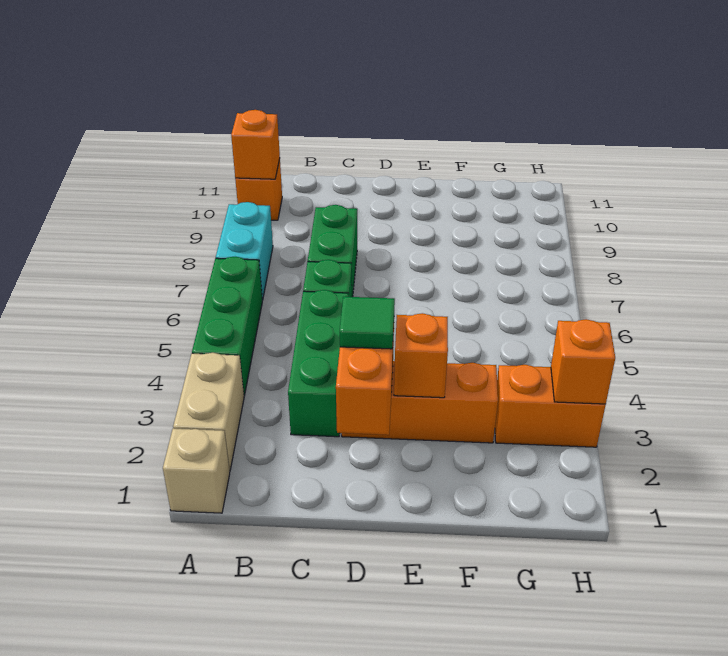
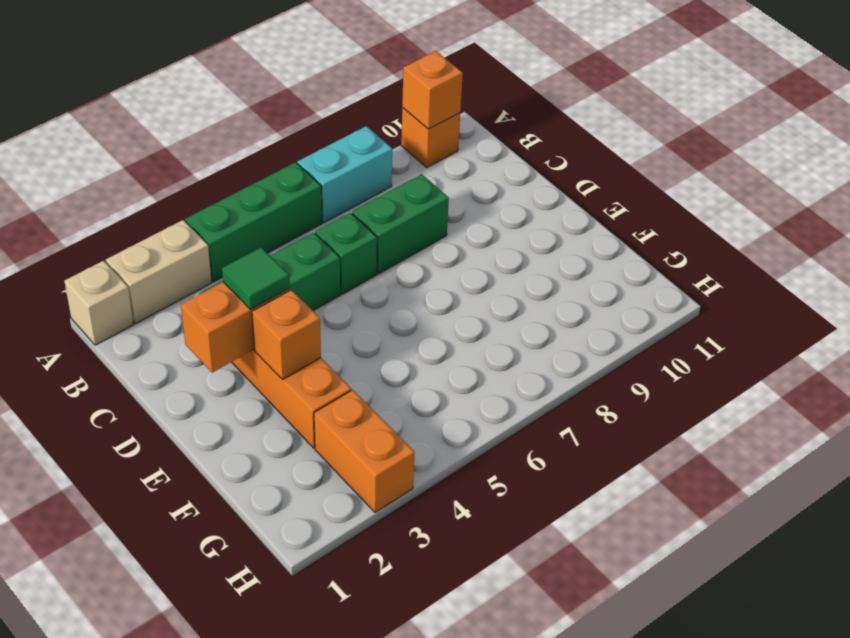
orange 1x1 brick [551,319,615,404] -> none

